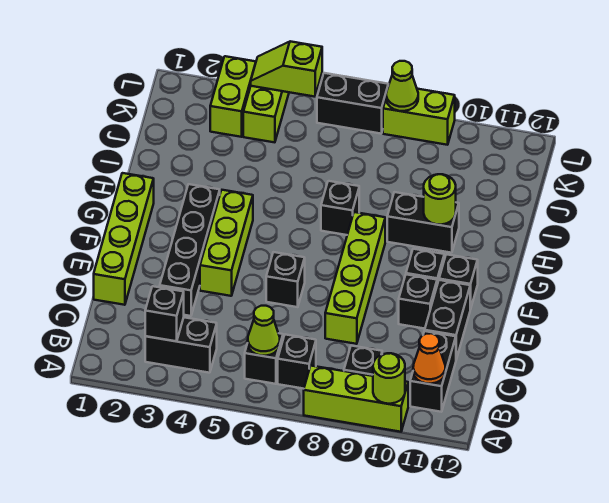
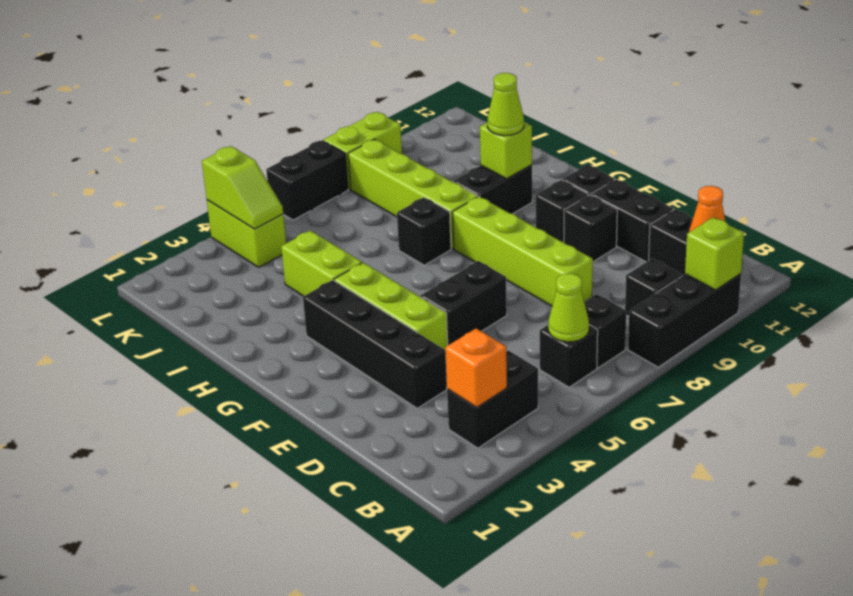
lime 1x3 brick [304,366,408,432] -> black 1x3 brick [628,274,741,367]
lime 1x1 round brick [373,353,405,404] -> lime 1x1 brick [685,217,744,290]
black 1x1 brick [145,286,184,341] -> orange 1x1 brick [445,328,507,407]
lime 1x4 brick [94,173,154,305] -> lime 1x4 brick moved to [348,139,478,249]
black 1x1 brick [266,252,305,307] -> black 1x2 brick [420,261,507,345]
lime 1x1 round brick [424,174,456,225] -> lime 1x1 brick [480,122,532,179]
lime 1x2 brick [210,56,256,137] -> lime 1x2 brick moved to [281,231,362,296]
lime 1x2 slope [251,41,322,97] -> lime 1x2 slope turned to [202,146,283,229]
lime 1x1 cone [386,61,418,111] -> lime 1x1 cone moved to [487,73,524,136]

